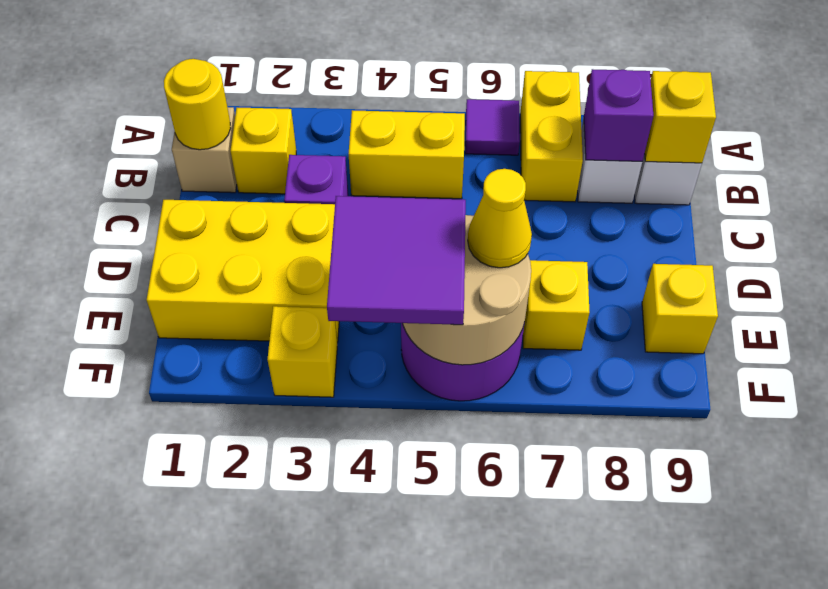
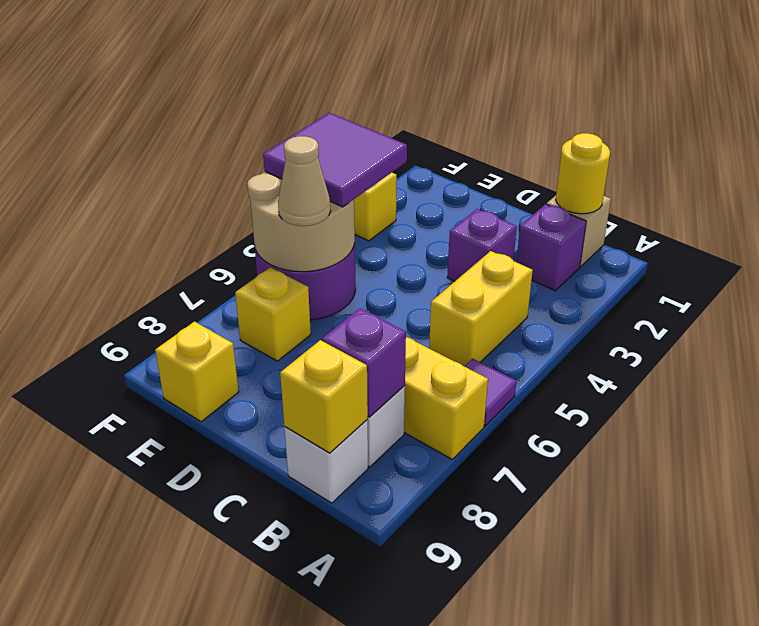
yellow 1x1 brick [230,107,296,194] -> purple 1x1 brick [517,204,586,291]
yellow 2x3 brick [147,200,339,343] -> none
yellow 1x1 cone [468,169,532,268] -> tan 1x1 cone [278,136,331,226]

